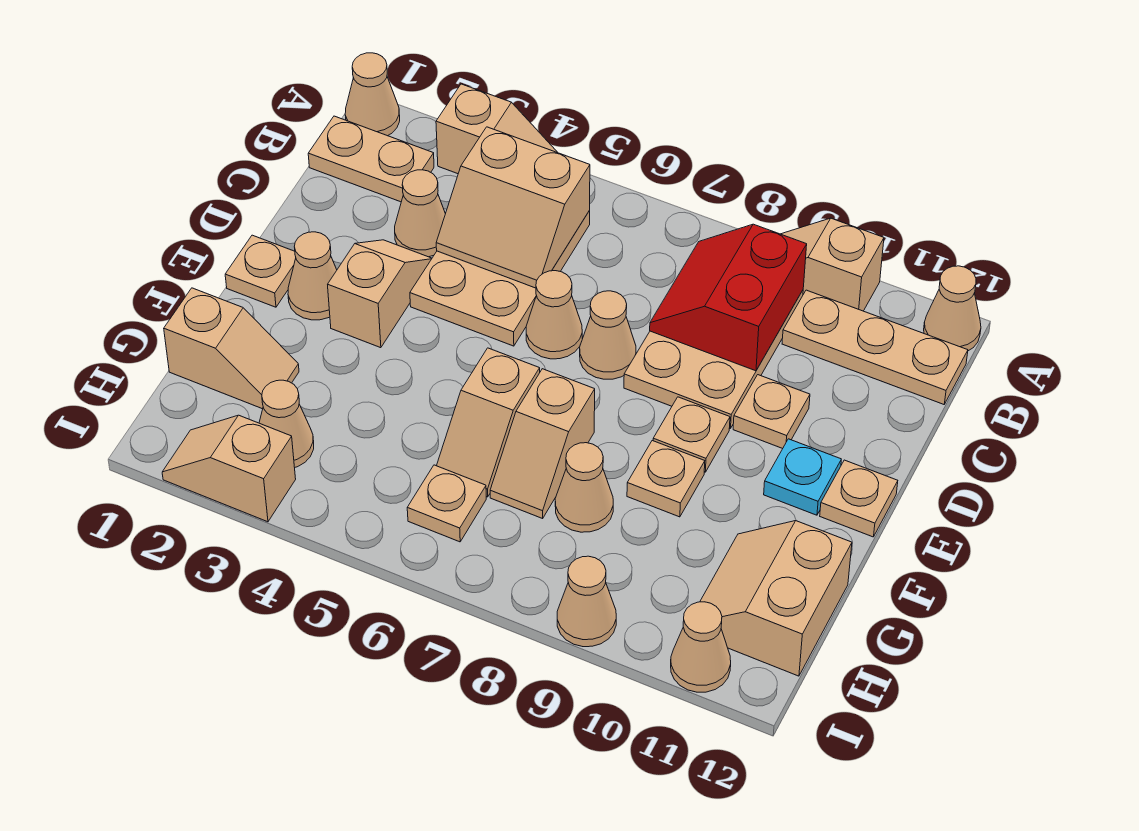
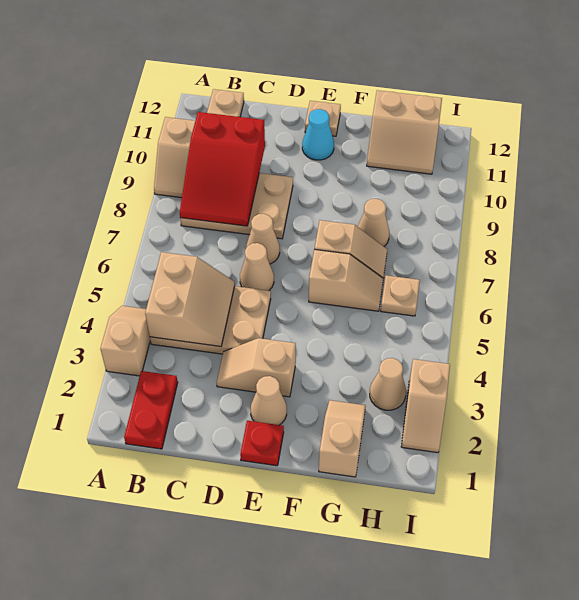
tan 1x1 cone [345,53,400,136] -> none
tan 1x1 cone [924,266,981,351] -> none
tan 1x2 plate [308,116,434,202] -> red 1x2 plate [124,371,178,449]
red 2x2 slope [650,224,807,371] -> red 2x3 slope [180,112,265,226]
tan 1x1 cone [395,170,445,257] -> none
tan 1x1 plate [733,375,810,449] -> none
tan 1x1 plate [225,235,296,307] -> red 1x1 plate [240,421,284,466]
tan 1x1 plate [653,397,730,472] -> none
cyan 1x1 plate [764,439,841,515] -> cyan 1x1 cone [302,109,334,160]
tan 1x1 plate [627,441,705,517] -> none
tan 1x1 cone [557,556,616,647] -> none
tan 1x1 cone [671,602,731,692] -> none

